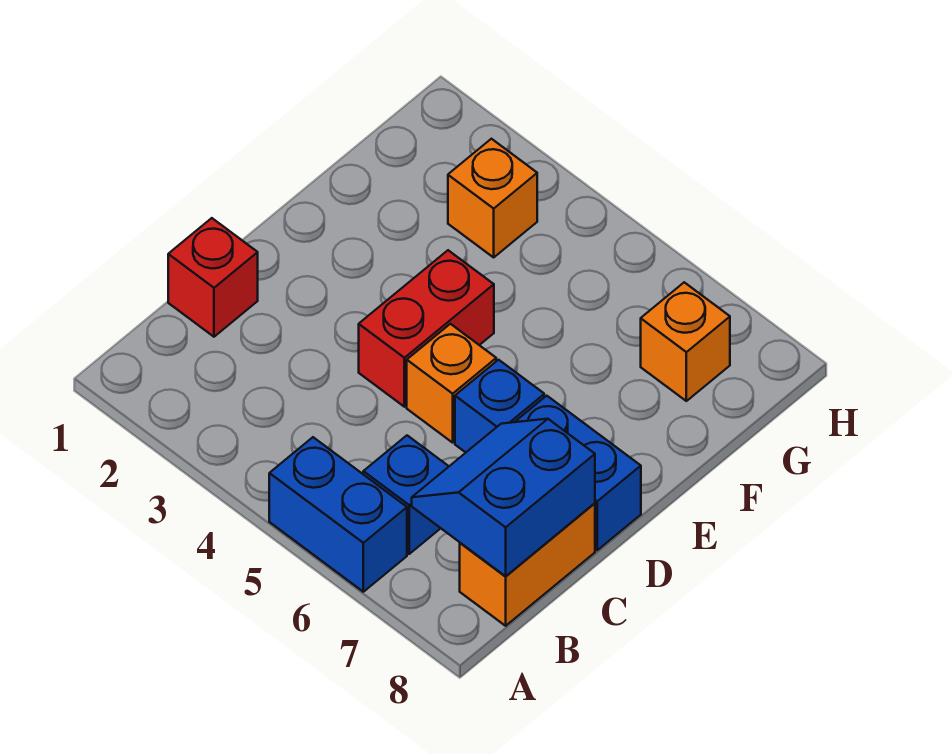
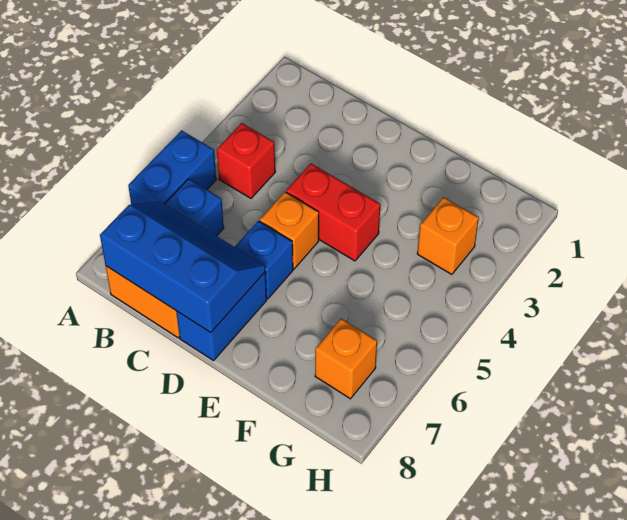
blue 2x2 slope [412,419,595,576] -> blue 2x3 slope [100,201,265,332]
red 1x1 brick [168,218,258,337] -> red 1x1 brick moved to [217,123,275,198]

